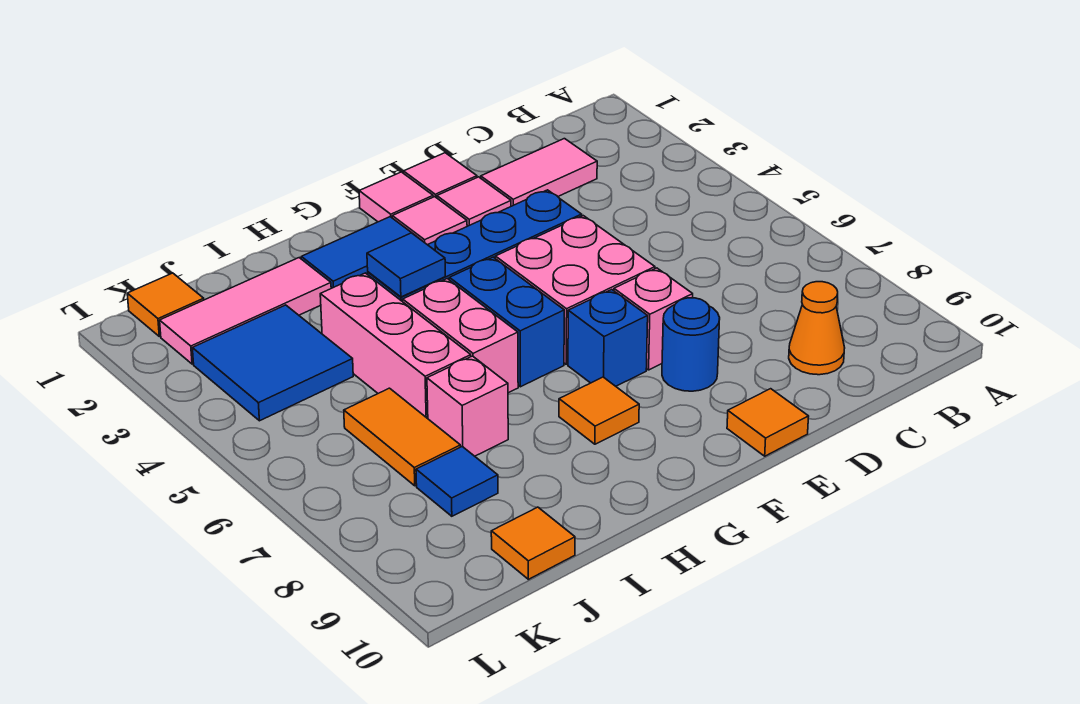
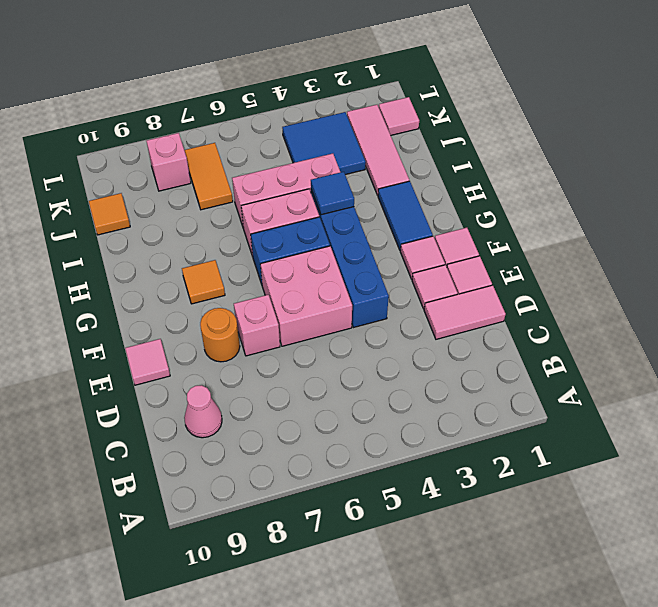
pink 1x2 tile [481,139,597,206] -> pink 1x2 tile turned to [424,285,506,339]
orange 1x1 cone [789,282,845,375] -> pink 1x1 cone [184,385,222,438]
blue 1x1 round brick [662,298,720,391] -> orange 1x1 round brick [200,308,240,362]
orange 1x1 tile [727,389,809,456] -> pink 1x1 tile [125,339,170,385]
blue 1x1 brick [568,290,648,386] -> none
pink 1x1 brick [427,356,508,456] -> pink 1x1 brick moved to [146,133,191,191]
orange 1x2 tile [344,388,461,486] -> orange 1x2 tile turned to [184,143,233,210]
blue 1x1 tile [416,447,498,516] -> none
orange 1x1 tile [127,273,204,337] -> pink 1x1 tile [379,97,419,135]

